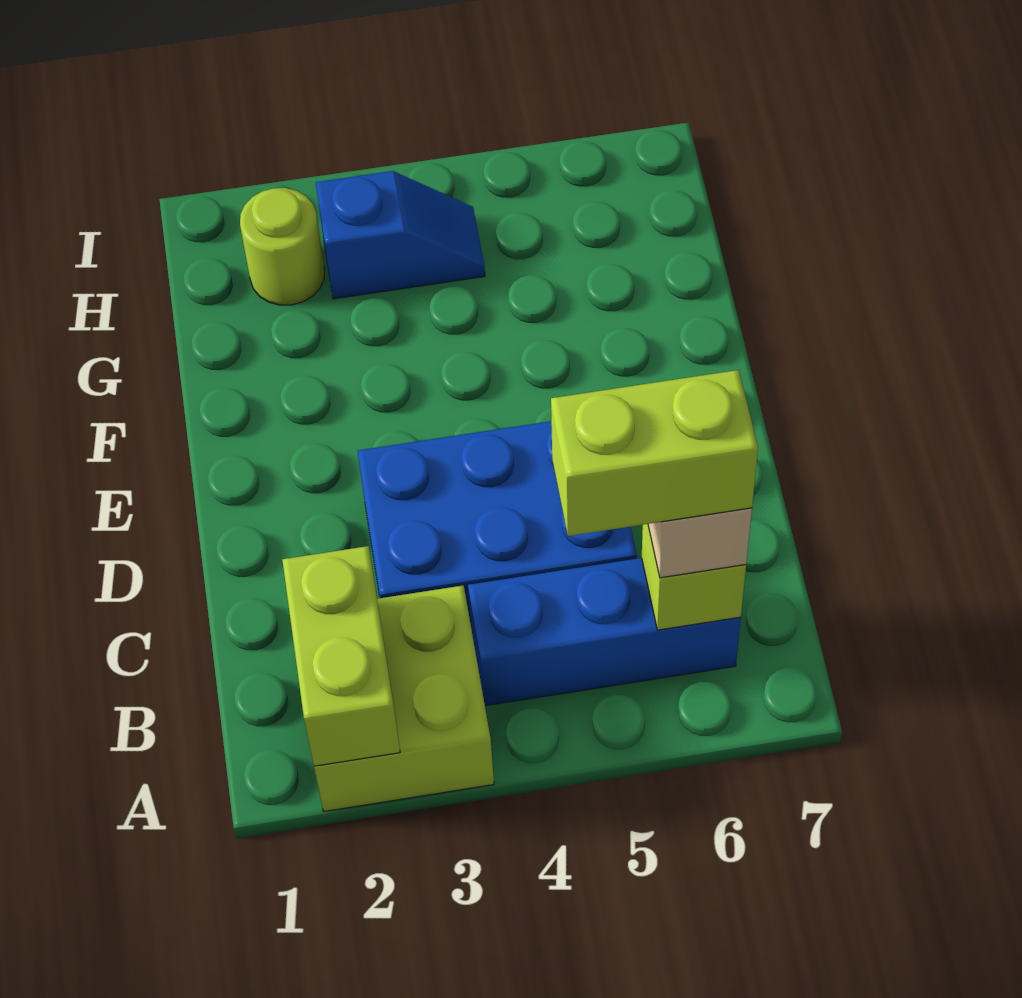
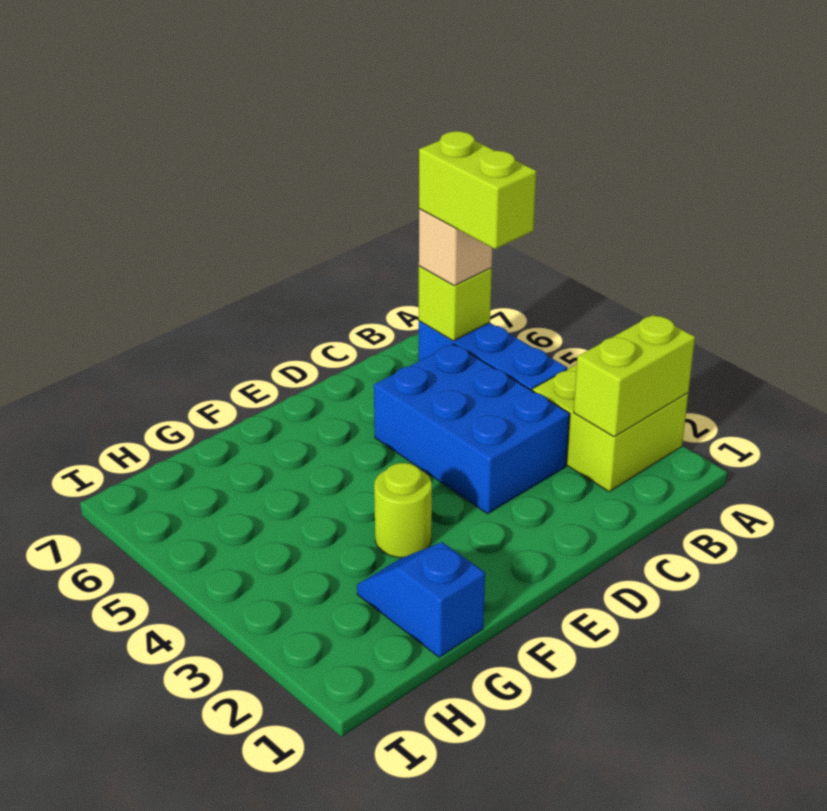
lime 1x1 round brick [240,188,325,305] -> lime 1x1 round brick moved to [374,463,432,558]
blue 1x2 slope [316,171,485,299] -> blue 1x2 slope moved to [357,542,485,657]

